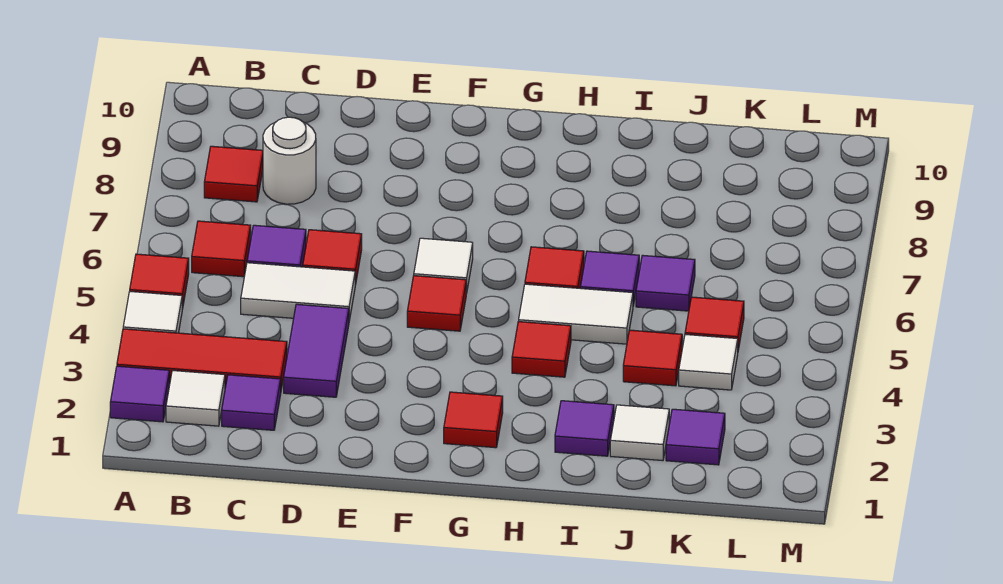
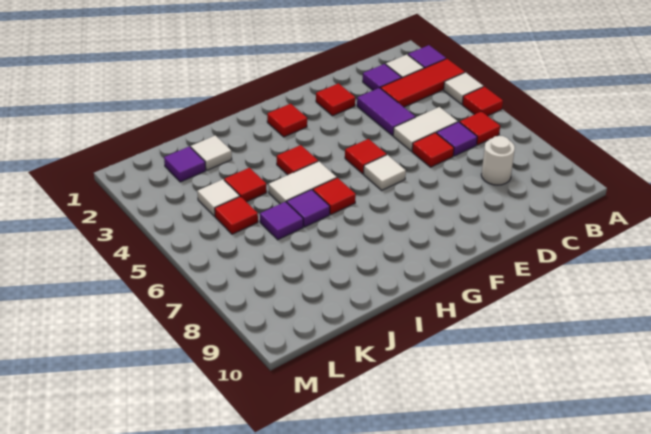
red 1x1 tile [204,146,263,202] -> red 1x1 tile moved to [316,83,355,116]
purple 1x1 tile [555,401,614,456] -> none

